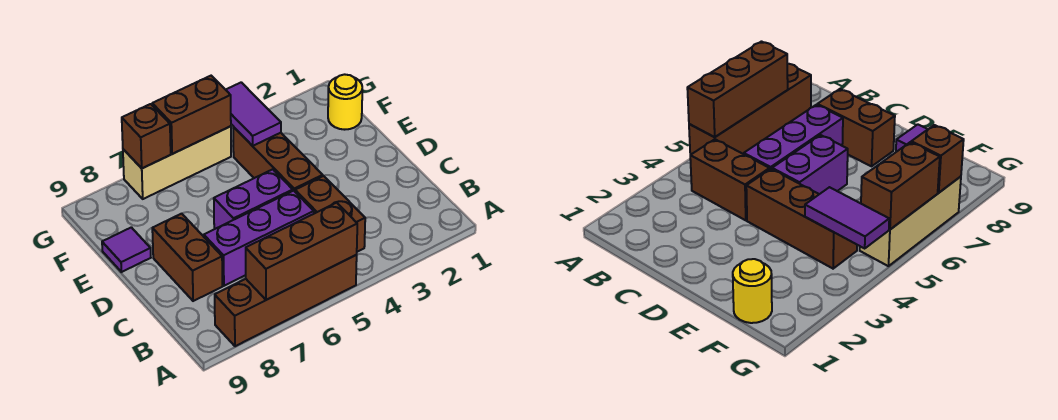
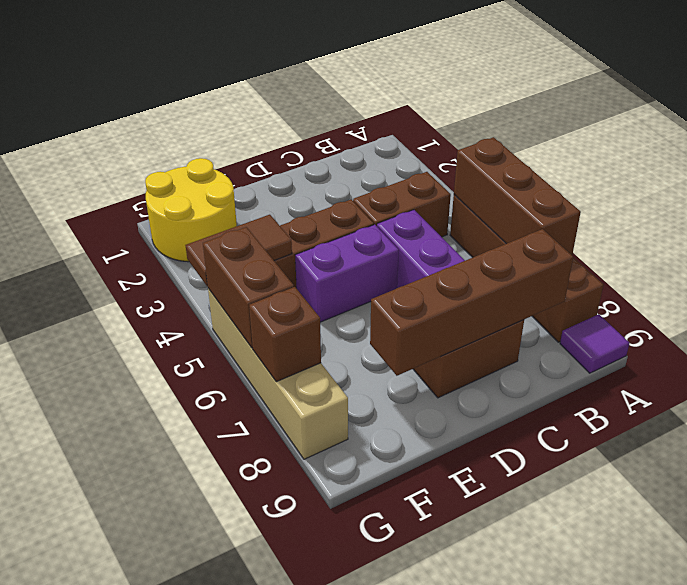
none -> brown 1x4 brick [370,229,573,376]
purple 1x2 brick [214,169,293,229] -> purple 1x2 brick turned to [295,225,399,322]
purple 1x1 tile [102,227,151,272] -> purple 1x1 tile moved to [560,314,629,373]
yellow 1x1 round brick [328,74,362,130] -> yellow 2x2 round brick [145,158,237,262]
purple 1x2 tile [226,82,281,146] -> brown 1x2 tile [185,215,292,286]
tan 1x3 brick [123,126,231,199] -> tan 1x4 brick [208,288,348,459]

